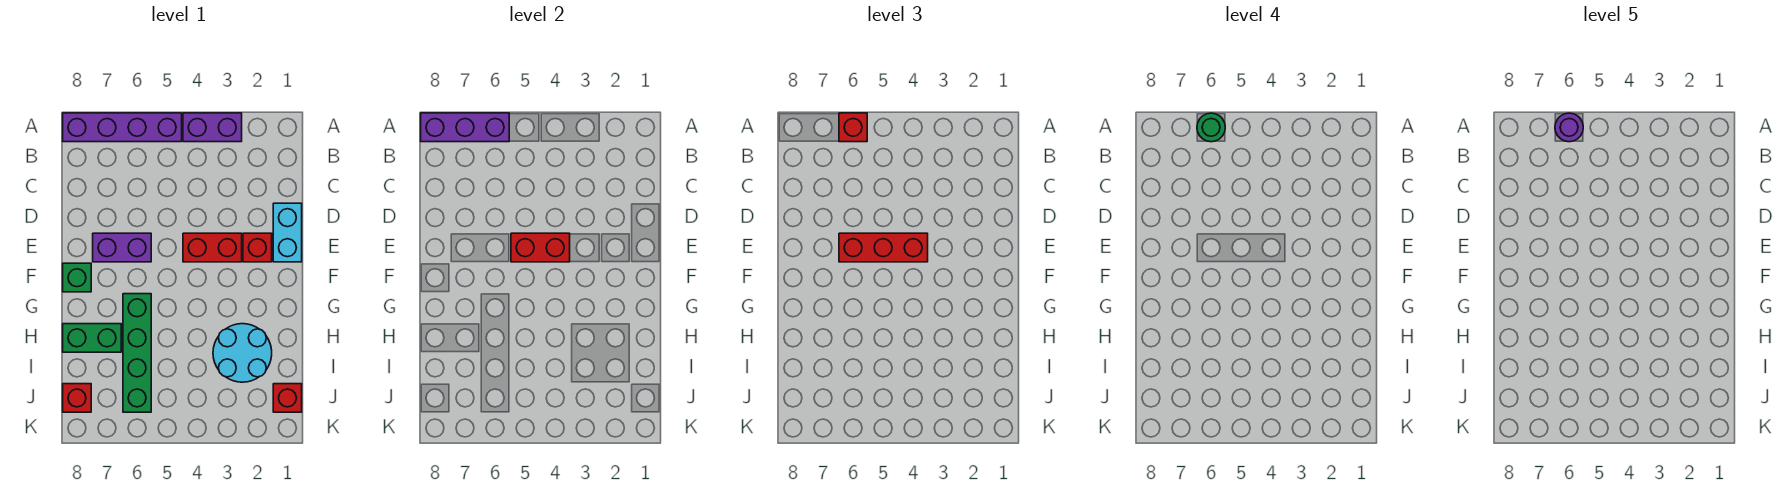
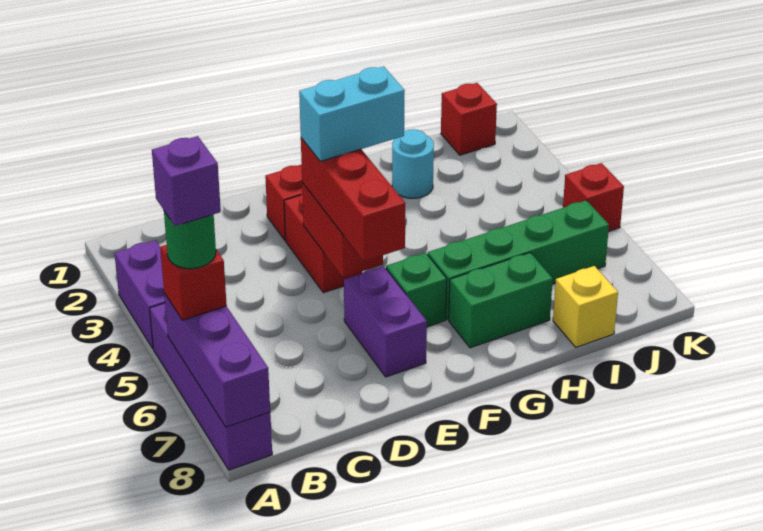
purple 1x1 round brick [1555,113,1583,142] -> purple 1x1 brick [152,136,221,226]
cyan 1x2 brick [273,203,302,262] -> cyan 1x2 brick moved to [299,66,405,161]
green 1x1 brick [63,263,91,292] -> green 1x1 brick moved to [386,253,447,327]
cyan 2x2 round brick [213,324,272,382] -> cyan 1x1 round brick [392,129,434,198]
green 1x2 brick [63,324,121,352] -> green 1x2 brick turned to [449,253,553,348]
none -> yellow 1x1 brick [553,266,618,347]
red 1x1 brick [63,384,91,412] -> red 1x1 brick moved to [563,163,624,232]

